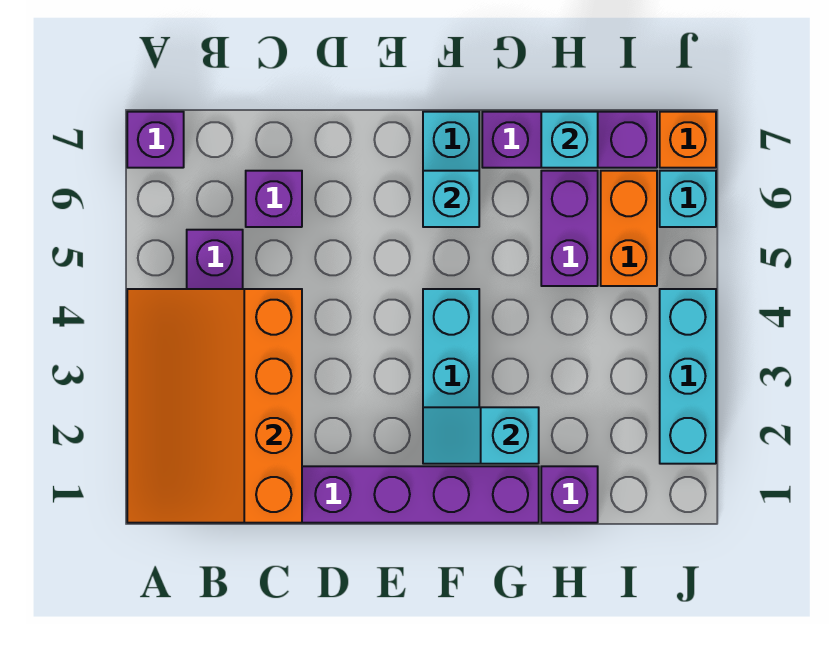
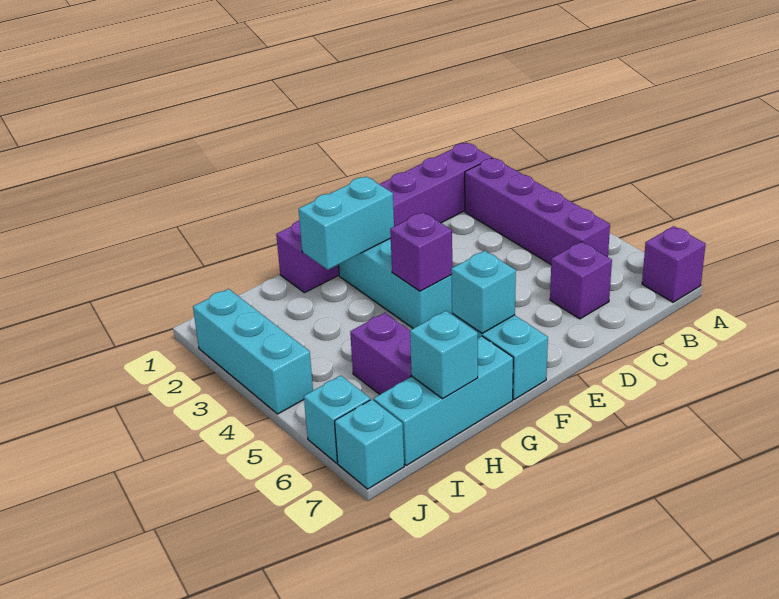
orange 3x4 slope [127,289,302,523] -> none
cyan 1x2 slope [423,407,539,464] -> cyan 1x2 brick [299,176,394,270]
purple 1x3 brick [482,112,657,168] -> cyan 1x3 brick [374,336,513,466]
purple 1x1 brick [541,466,598,523] -> purple 1x1 brick moved to [390,212,452,291]
orange 1x2 brick [601,171,657,286] -> none
orange 1x1 brick [660,112,716,168] -> cyan 1x1 brick [335,399,404,489]

